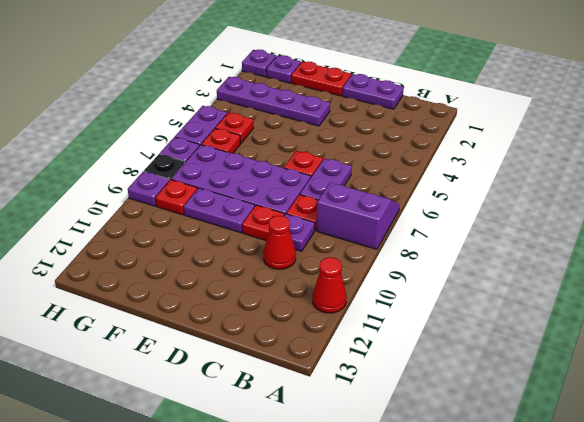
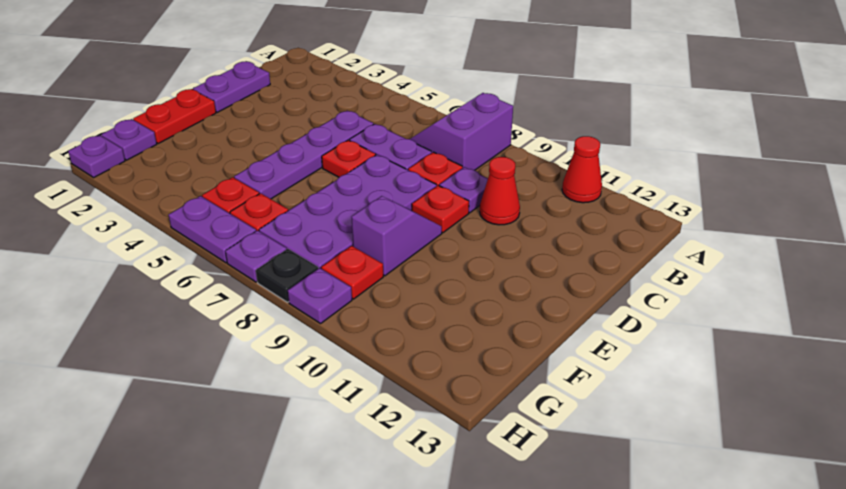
purple 1x4 plate [217,77,330,126] -> purple 1x4 plate moved to [234,111,374,199]
purple 1x2 plate [184,188,255,233] -> purple 1x2 slope [352,196,442,276]

